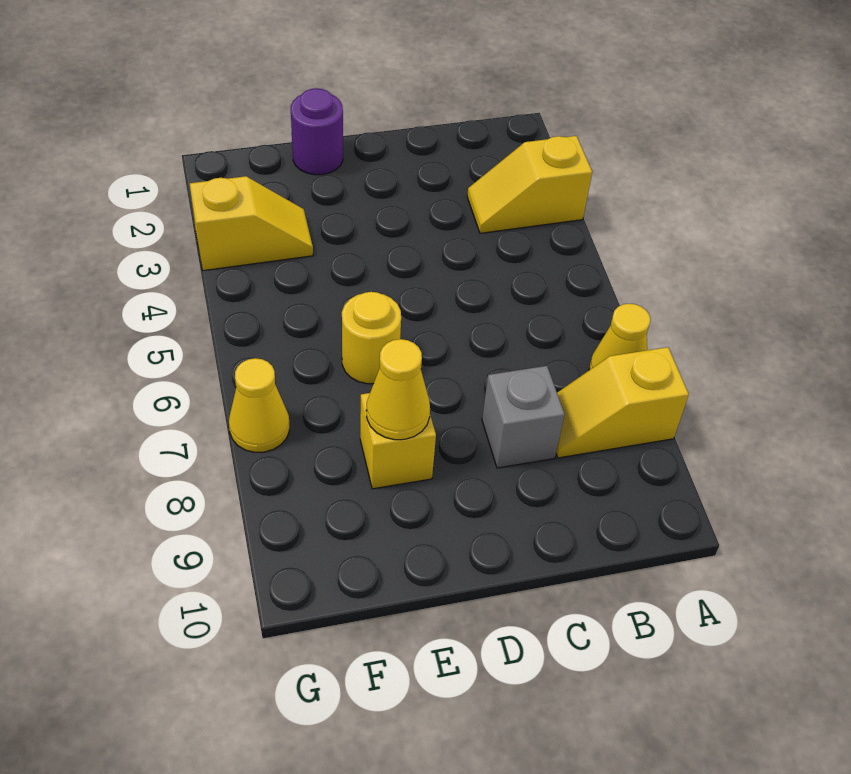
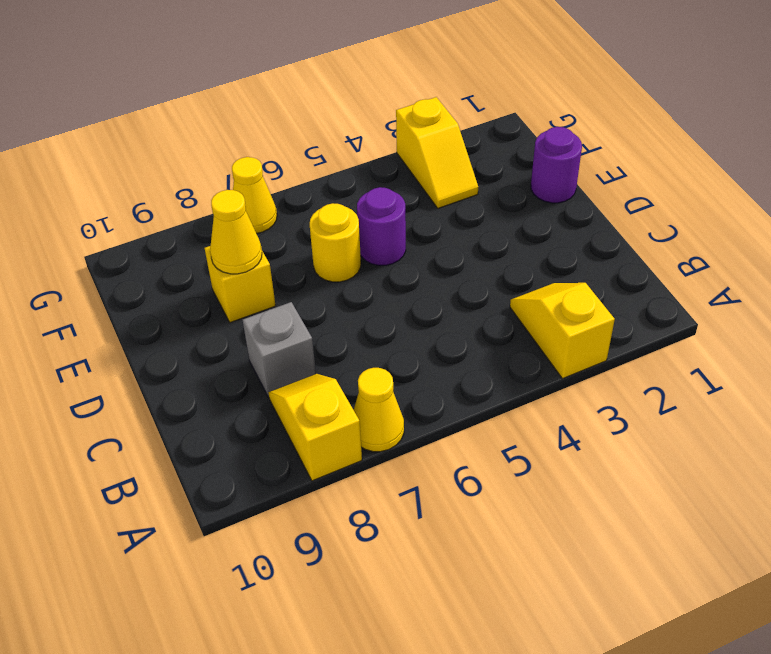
none -> purple 1x1 round brick [357,187,406,265]

